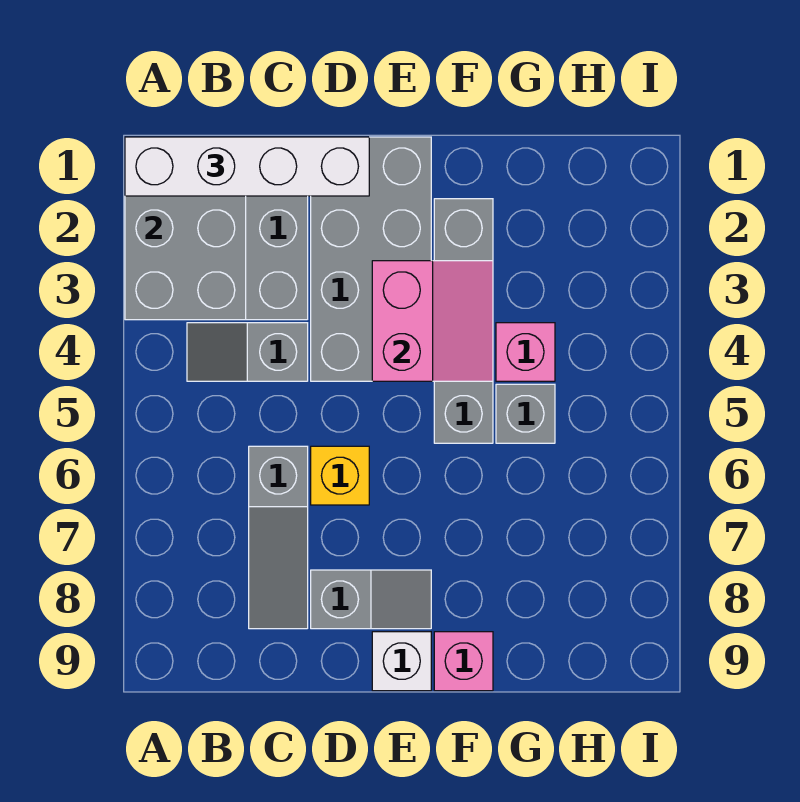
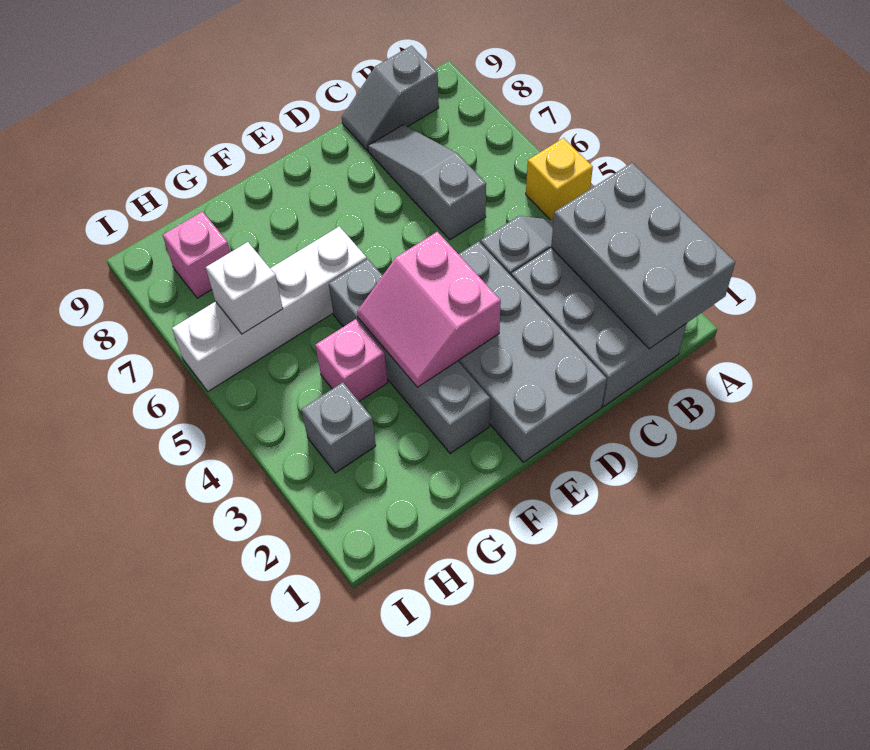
white 1x4 brick [125,137,369,196] -> white 1x4 brick moved to [172,226,367,391]
yellow 1x1 brick [311,446,369,505] -> yellow 1x1 brick moved to [526,138,593,220]
grey 1x2 slope [311,570,431,629] -> grey 1x2 slope moved to [342,46,439,150]
white 1x1 brick [372,632,431,691] -> white 1x1 brick moved to [206,242,283,334]
pink 1x1 brick [434,632,493,691] -> pink 1x1 brick moved to [163,212,230,298]
grey 1x1 brick [496,384,555,443] -> grey 1x1 brick moved to [301,382,376,473]

